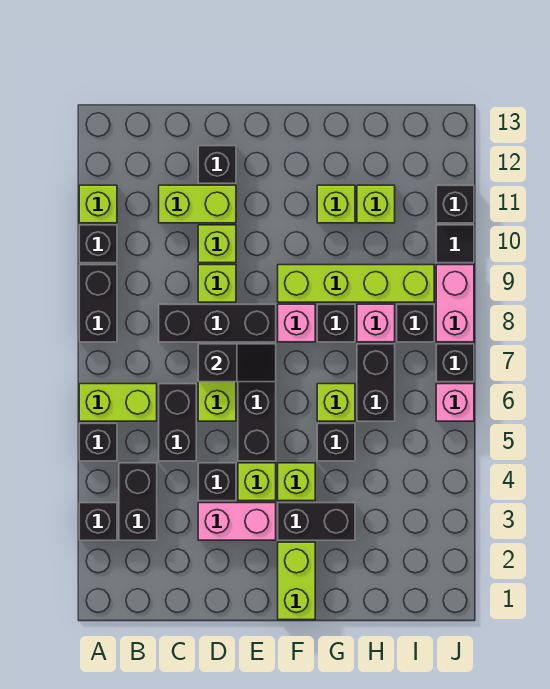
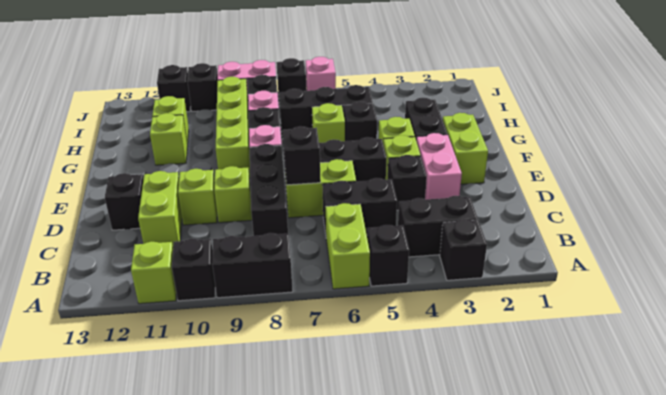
lime 1x2 brick [278,542,315,620] -> lime 1x2 brick turned to [443,113,488,184]
black 1x2 brick [357,344,395,421] -> black 1x3 brick [279,85,373,139]
black 1x1 tile [436,225,474,263] -> black 1x1 brick [187,63,218,111]

